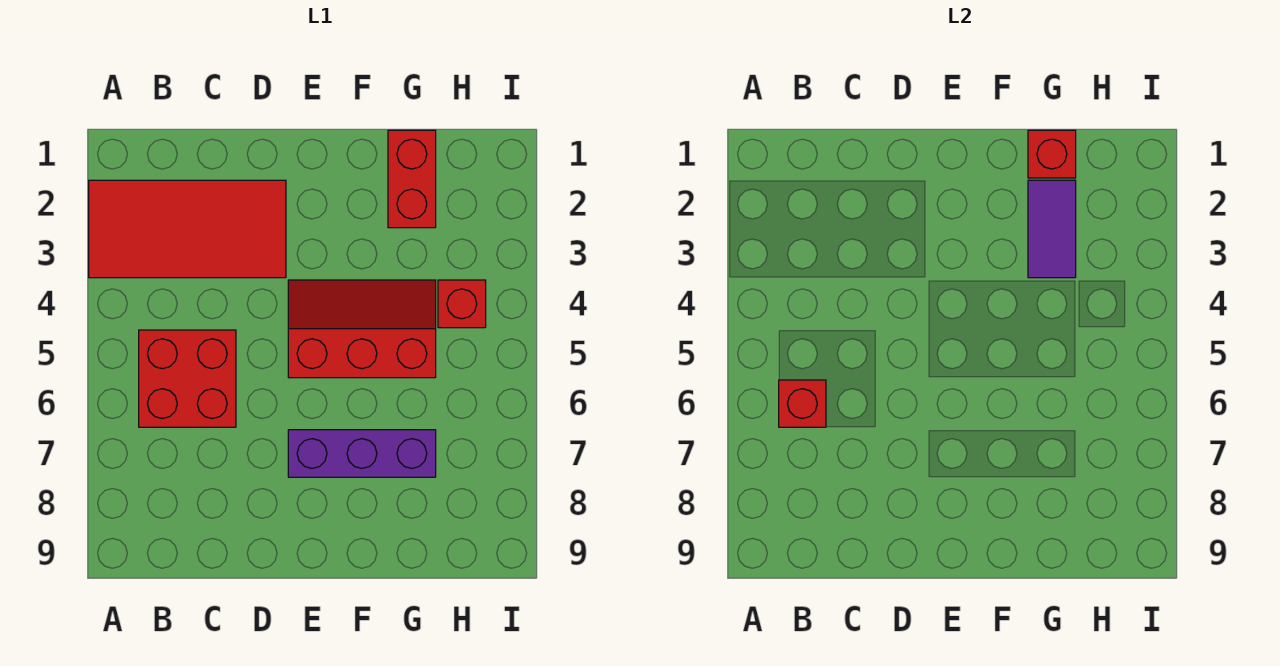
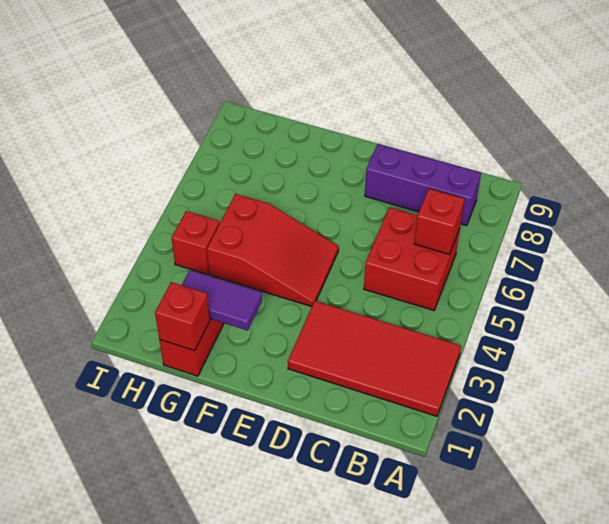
red 2x3 slope [288,280,436,378] -> red 2x3 slope turned to [207,194,339,307]
purple 1x3 brick [288,430,436,477] -> purple 1x3 brick moved to [365,144,481,226]
purple 1x2 tile [1028,180,1076,278] -> purple 1x2 tile turned to [182,270,262,331]

